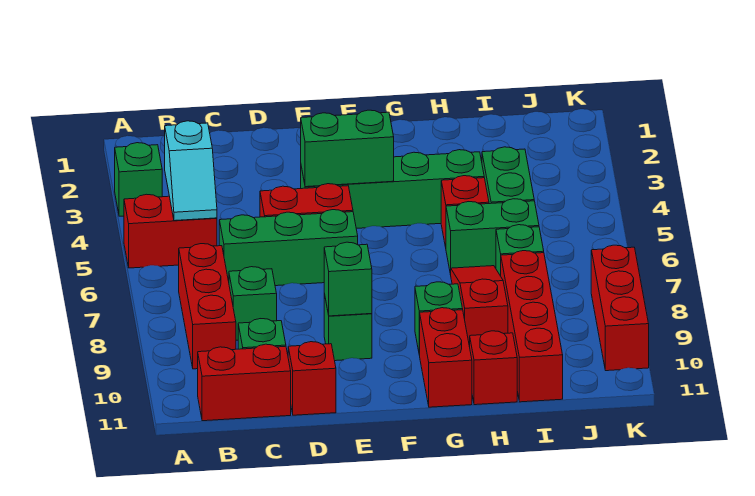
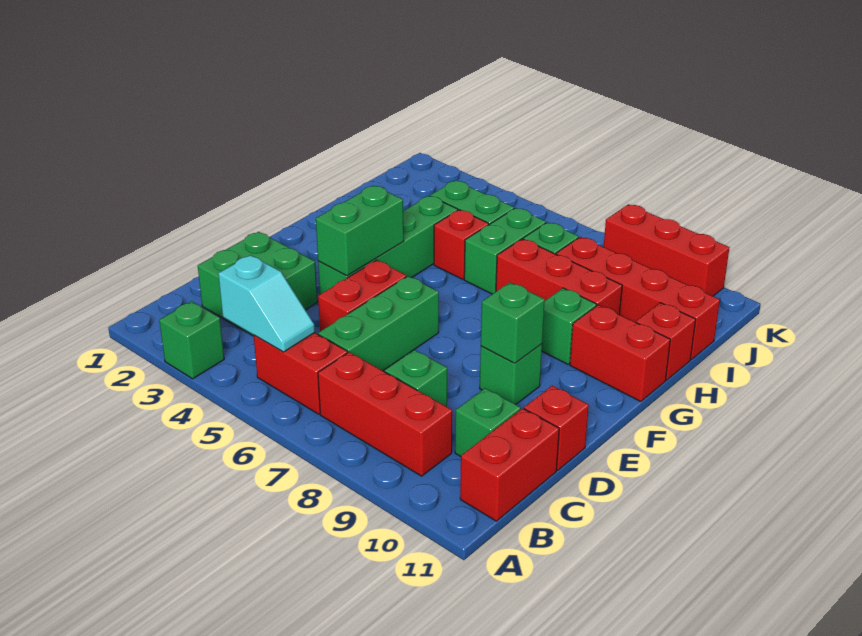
red 1x2 brick [124,194,217,268] -> red 1x2 brick turned to [254,333,348,414]
none -> green 2x2 brick [198,232,317,336]
red 1x3 slope [451,266,508,347] -> red 1x3 brick [496,239,622,315]

